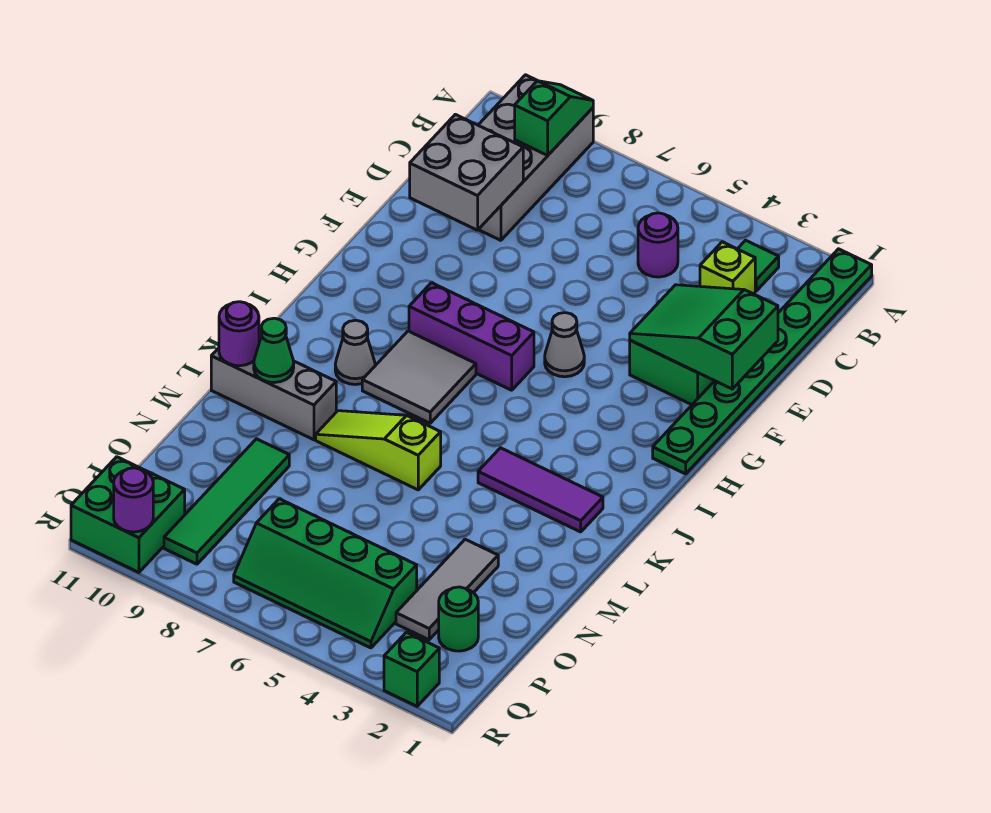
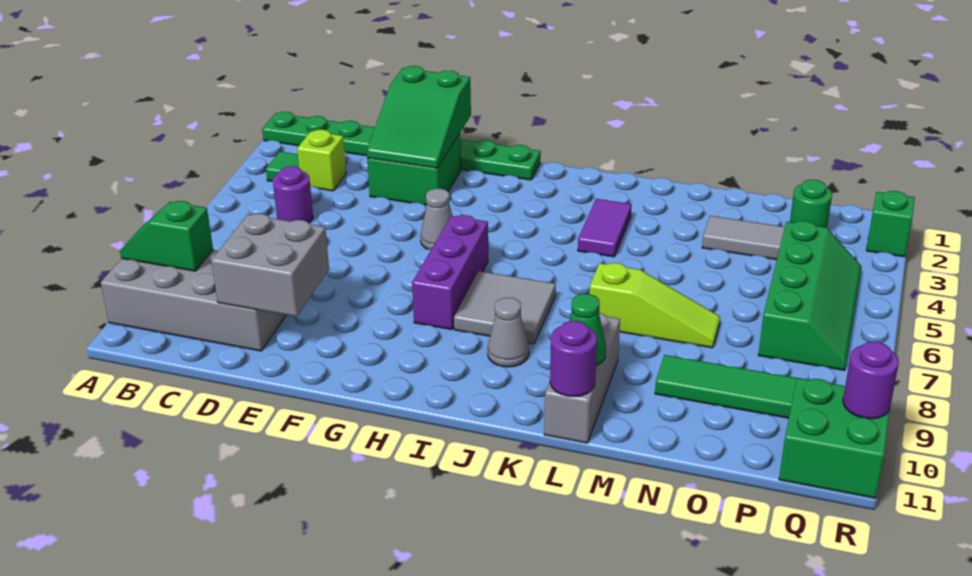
purple 1x3 tile [478,448,603,532] -> purple 1x2 tile [578,199,632,257]
lime 1x3 slope [316,411,441,490] -> lime 1x3 slope turned to [589,263,720,348]

